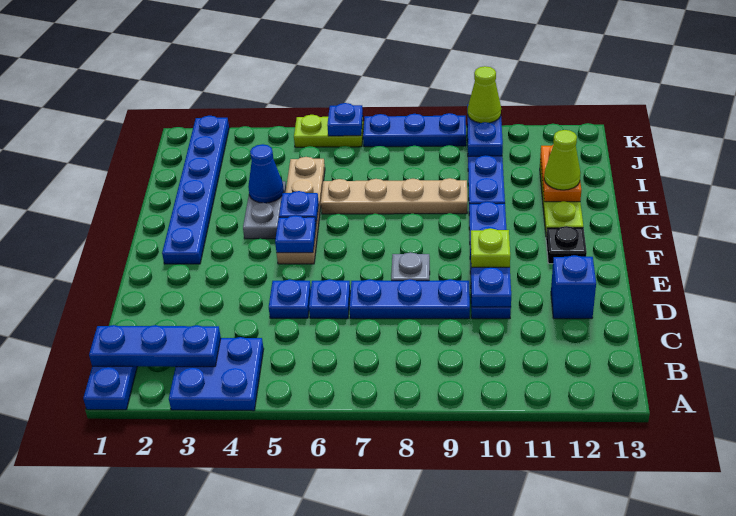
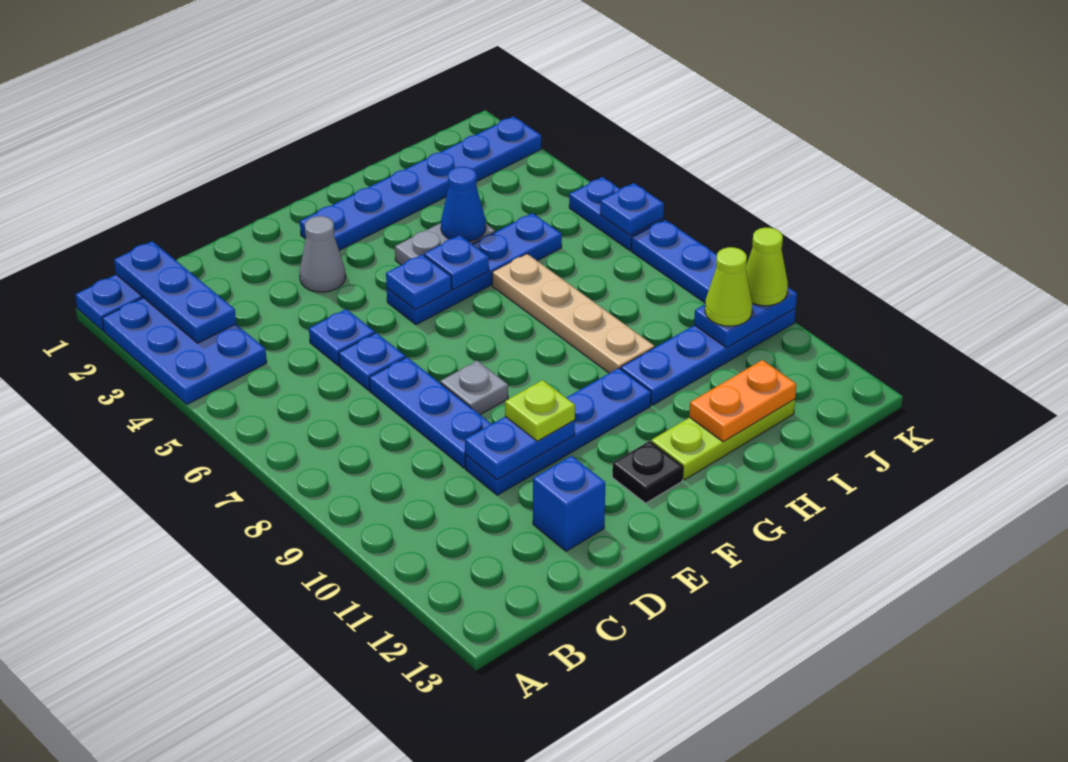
blue 2x2 plate [169,337,264,411] -> blue 2x3 plate [102,298,267,404]
none -> grey 1x1 cone [299,216,345,292]
tan 1x4 plate [277,157,325,264] -> blue 1x4 plate [387,213,562,325]
lime 1x1 cone [544,130,581,190] -> lime 1x1 cone moved to [705,247,752,326]
lime 1x2 plate [294,115,364,147] -> blue 1x2 plate [569,177,663,250]

